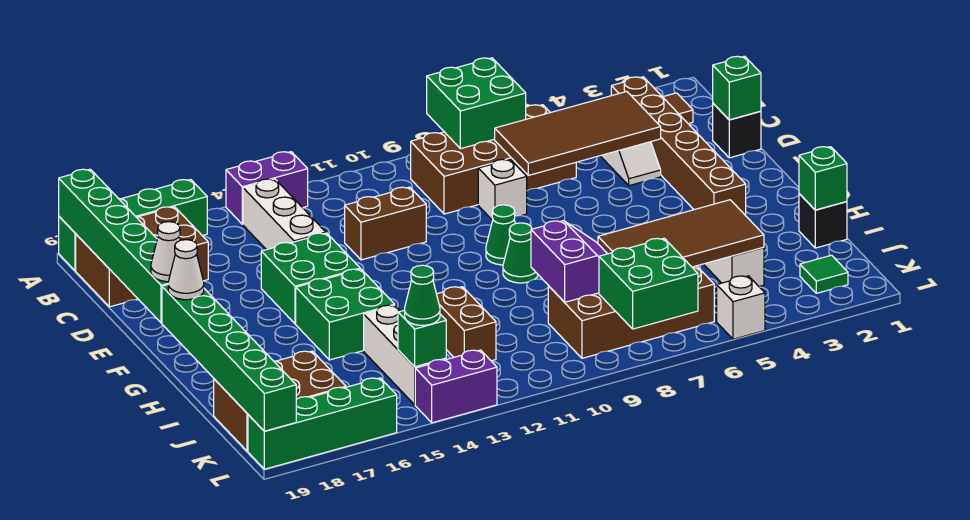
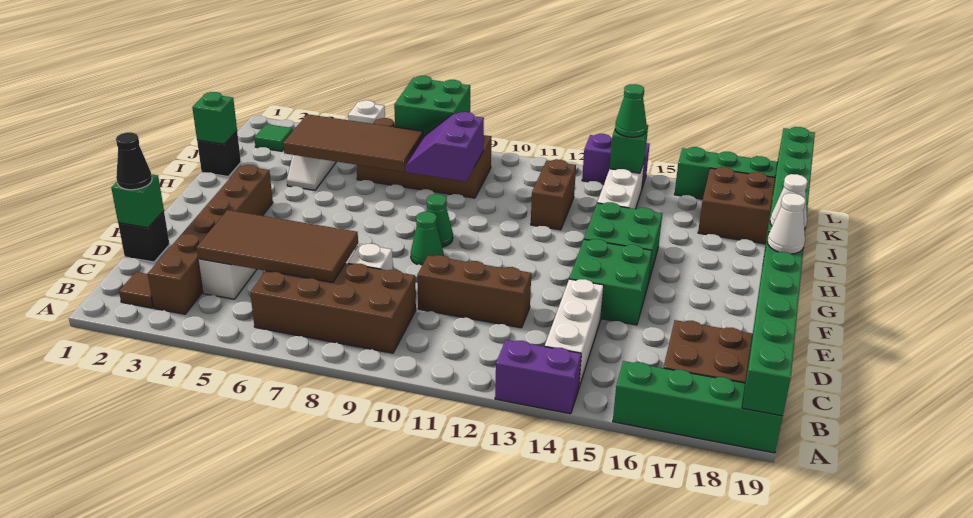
green 2x2 brick [427,58,526,149] -> none
none -> black 1x1 cone [116,132,152,190]
brown 1x2 brick [345,187,426,260] -> brown 1x3 brick [417,255,531,328]

